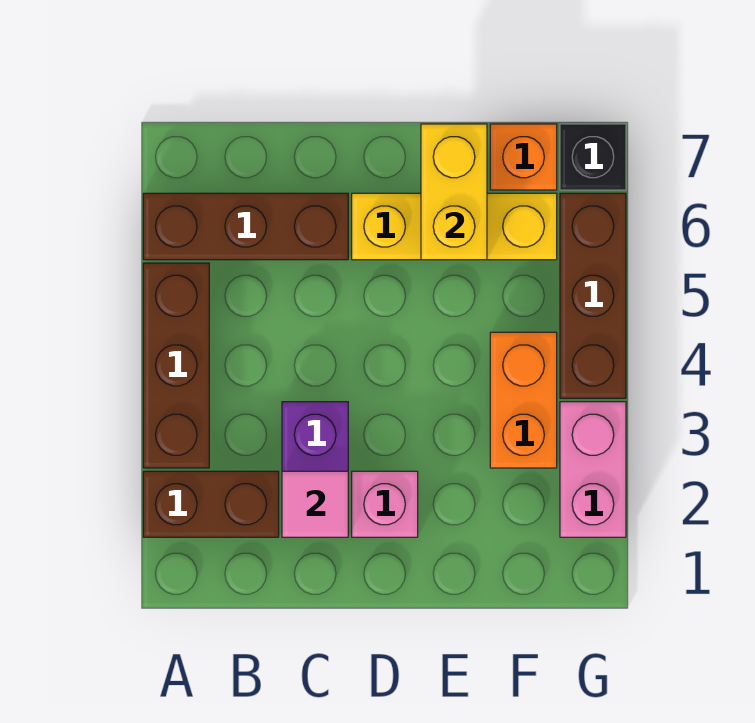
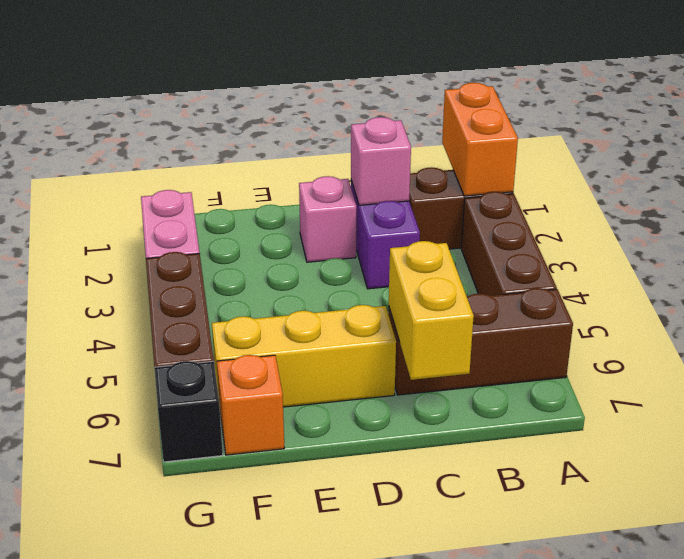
pink 1x1 tile [282,471,348,537] -> pink 1x1 brick [351,117,411,205]
yellow 1x2 brick [421,124,487,260] -> yellow 1x2 brick moved to [389,241,474,380]
orange 1x2 brick [490,332,557,468] -> orange 1x2 brick moved to [442,83,518,196]

